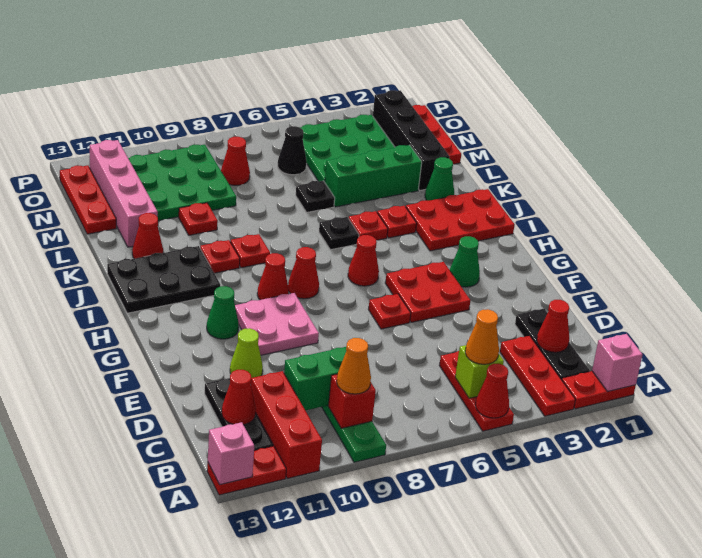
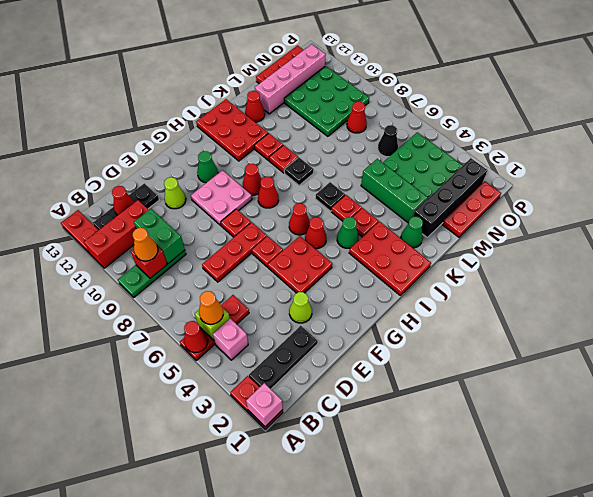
red 1x3 plate [500,336,575,416] -> red 1x3 plate moved to [202,222,267,282]
pink 1x1 brick [208,422,254,485] -> pink 1x1 brick moved to [213,318,248,360]
red 1x1 cone [537,300,569,352] -> red 1x1 cone moved to [305,217,327,249]
none -> lime 1x1 cone [289,292,312,323]
green 1x1 cone [450,236,480,287] -> green 1x1 cone moved to [337,217,359,248]
black 2x3 plate [107,246,220,313] -> red 2x3 plate [196,99,268,161]
black 1x1 plate [296,181,335,212] -> black 1x1 plate moved to [284,157,314,185]
red 1x1 plate [179,203,218,235] -> red 1x1 plate moved to [221,209,251,237]

